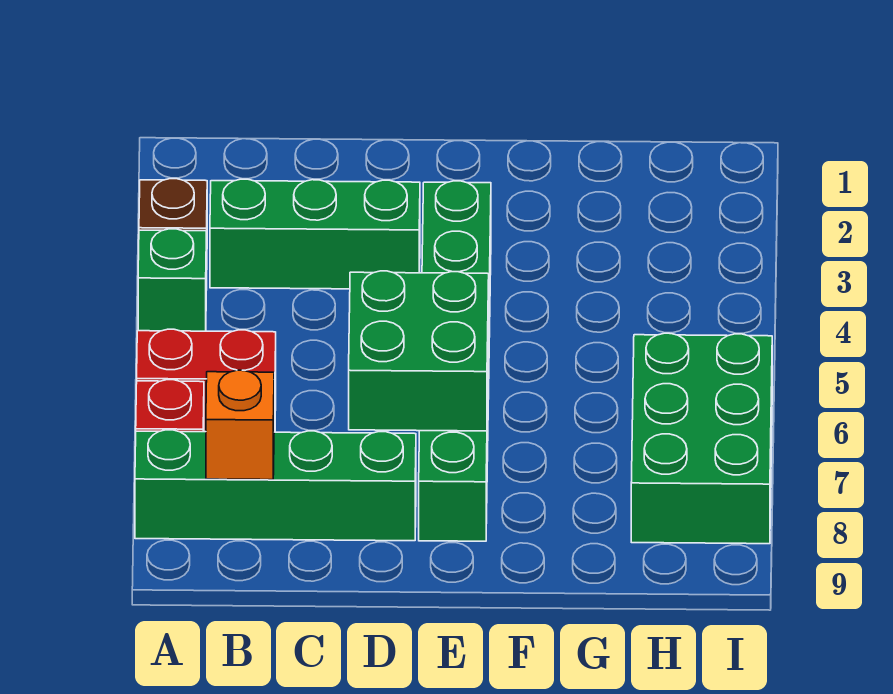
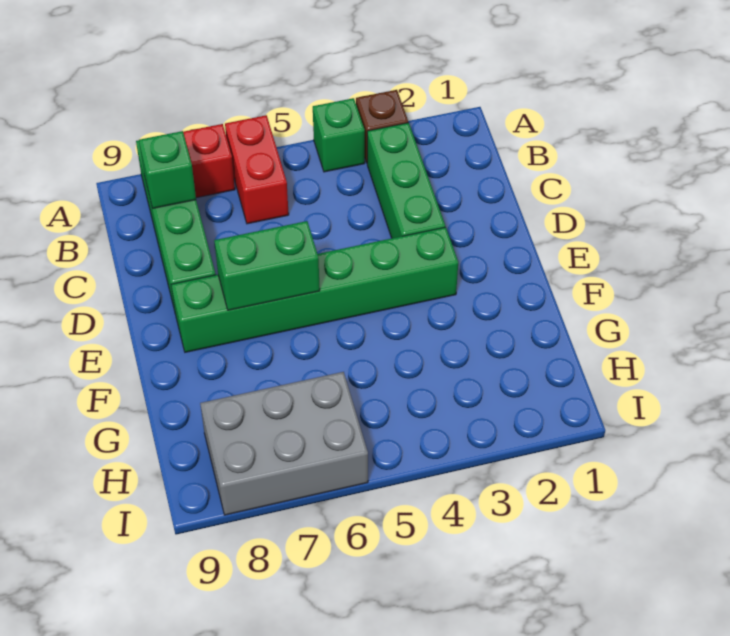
orange 1x1 brick [206,370,274,480] -> green 1x1 brick [139,131,196,208]
green 2x2 brick [349,271,489,431] -> green 1x2 brick [214,221,320,310]
green 2x3 brick [631,333,772,544] -> grey 2x3 brick [200,372,368,515]

